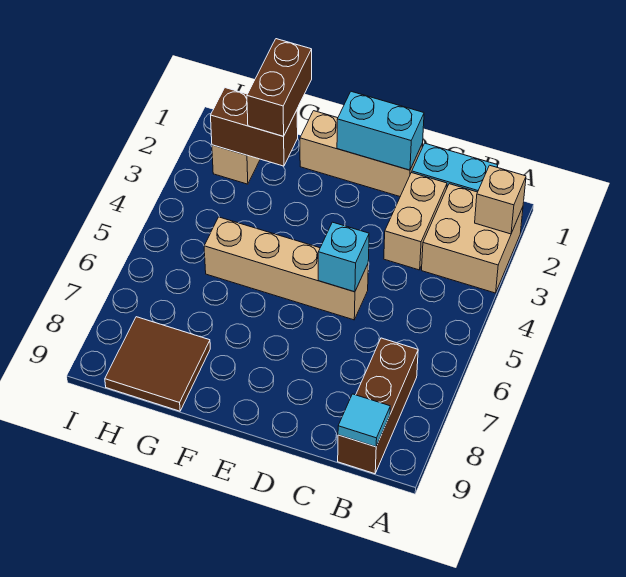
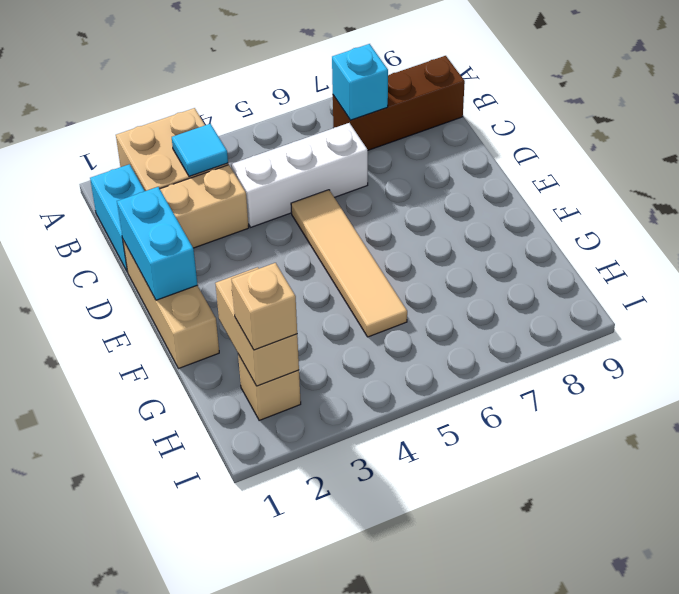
tan 1x1 brick [475,165,526,234] -> tan 1x1 brick moved to [232,263,297,350]
cyan 1x1 tile [338,394,390,447] -> cyan 1x1 tile moved to [172,124,228,177]
none -> white 1x3 brick [231,123,368,227]
tan 1x4 brick [204,217,368,320] -> tan 1x4 tile [291,190,407,337]
cyan 1x1 brick [318,222,369,292] -> cyan 1x1 brick moved to [332,44,388,120]
brown 1x2 brick [247,39,312,136] -> none
brown 1x2 brick [211,88,298,166] -> tan 1x2 brick [215,267,299,386]
brown 2x2 tile [105,317,210,411] -> none

